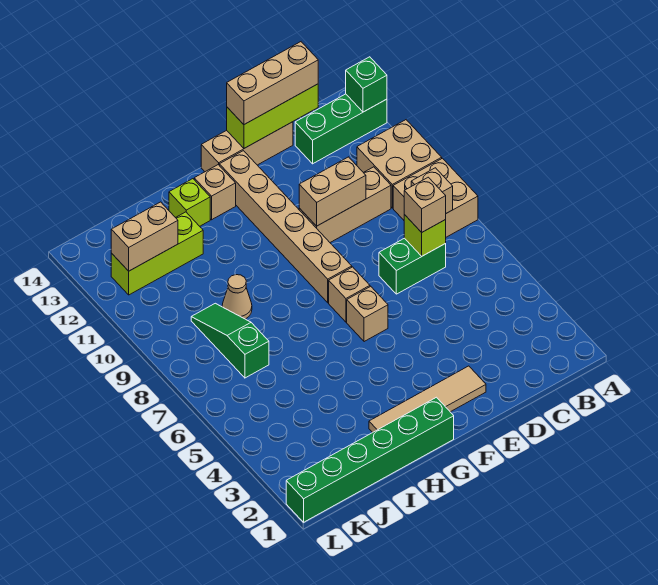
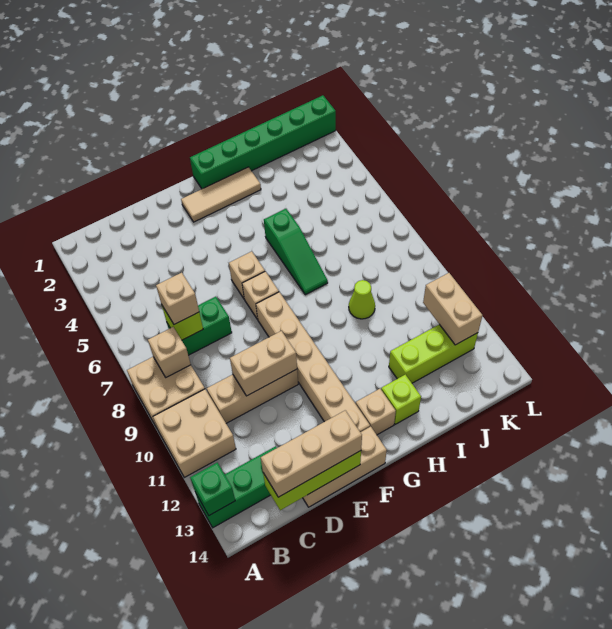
tan 1x4 tile [369,366,486,433] -> tan 1x3 tile [181,167,261,222]
tan 1x1 cone [222,275,252,319] -> lime 1x1 cone [349,280,375,319]
green 1x3 slope [191,303,269,378] -> green 1x3 slope moved to [264,209,328,295]
tan 1x2 brick [111,202,178,271] -> tan 1x2 brick turned to [423,273,483,345]

